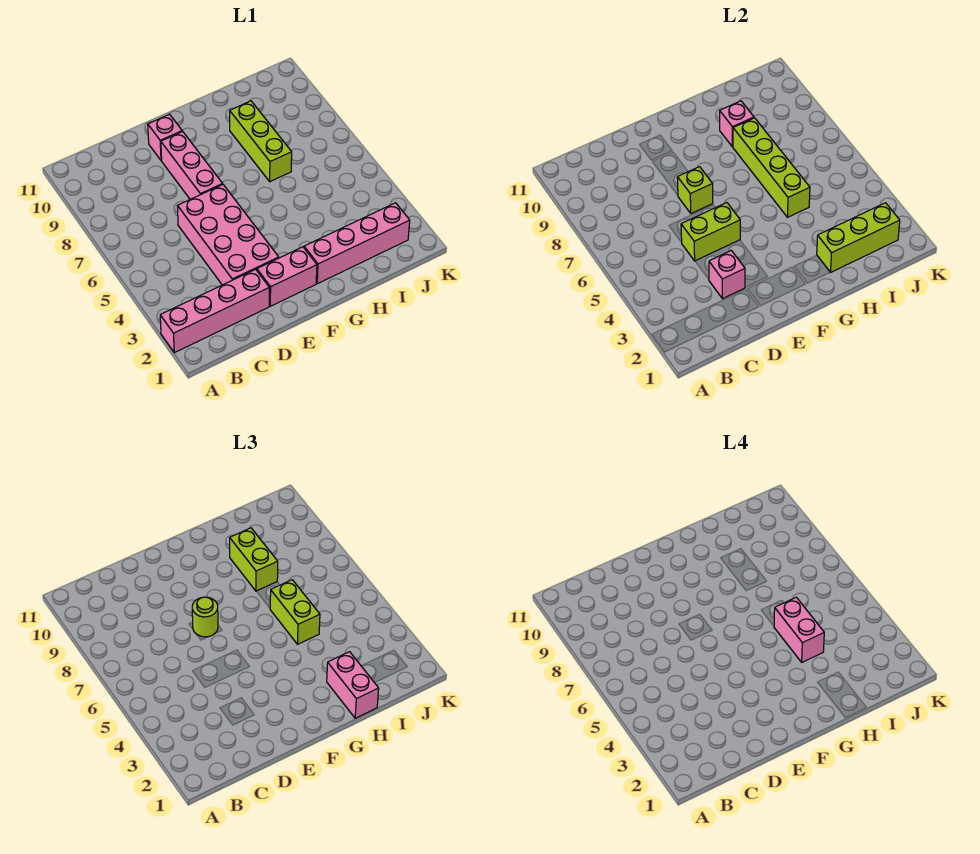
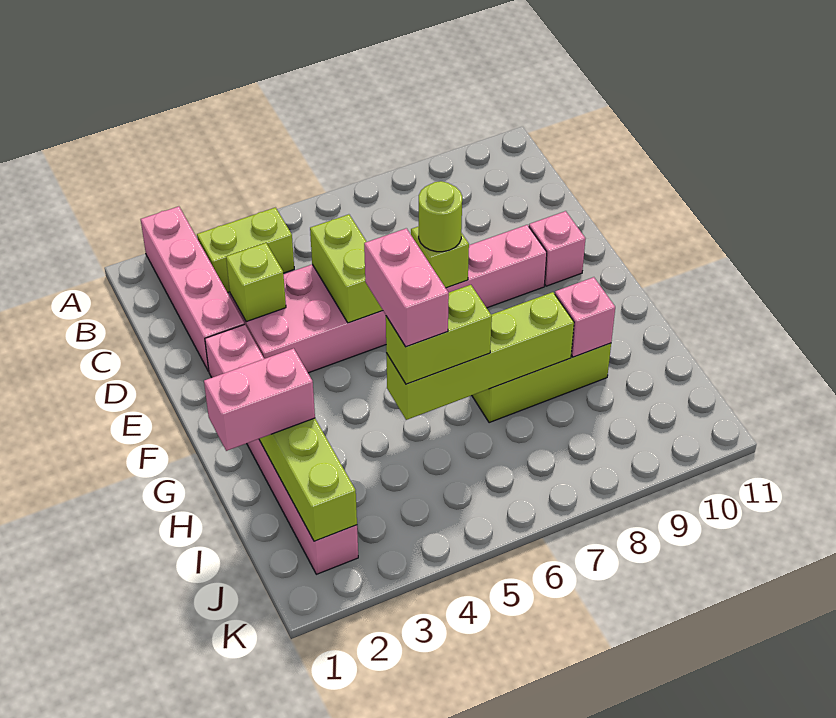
pink 1x1 brick [709,250,745,299] -> lime 1x1 brick [226,243,286,322]
pink 1x2 brick [774,597,824,662] -> pink 1x2 brick turned to [364,228,449,347]
lime 1x2 brick [230,528,278,591] -> lime 1x2 brick moved to [197,208,294,293]

